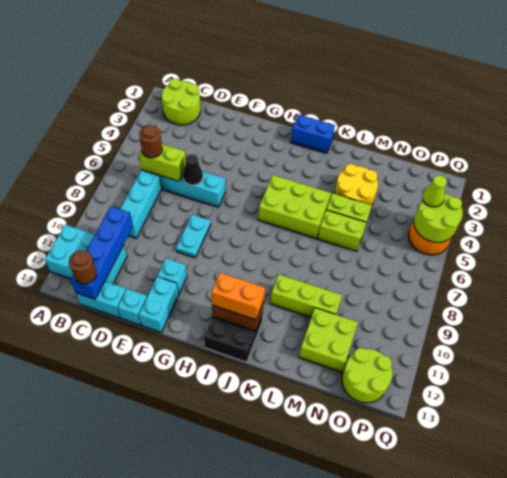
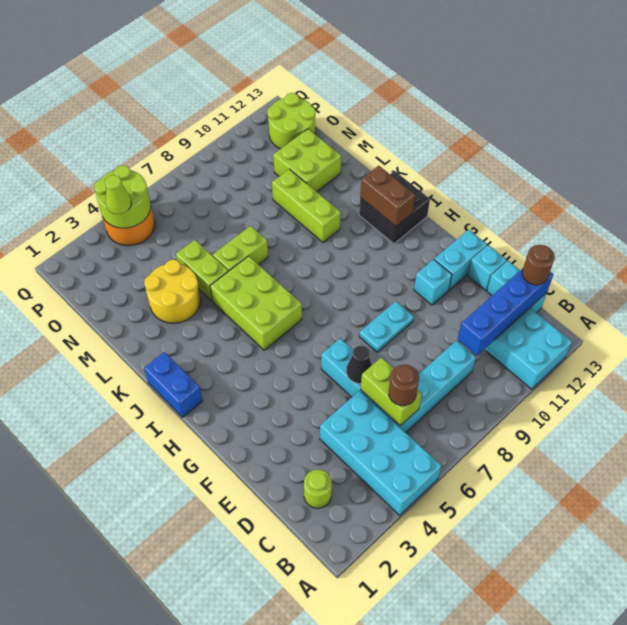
none -> cyan 2x4 brick [320,391,441,515]
lime 2x2 round brick [162,79,200,125] -> lime 1x1 round brick [304,470,332,508]
orange 1x2 brick [211,273,265,320] -> none
lime 1x2 brick [318,210,366,251] -> lime 1x2 brick turned to [213,226,268,271]

